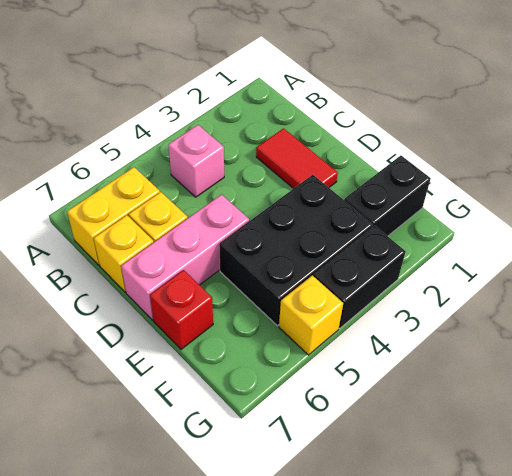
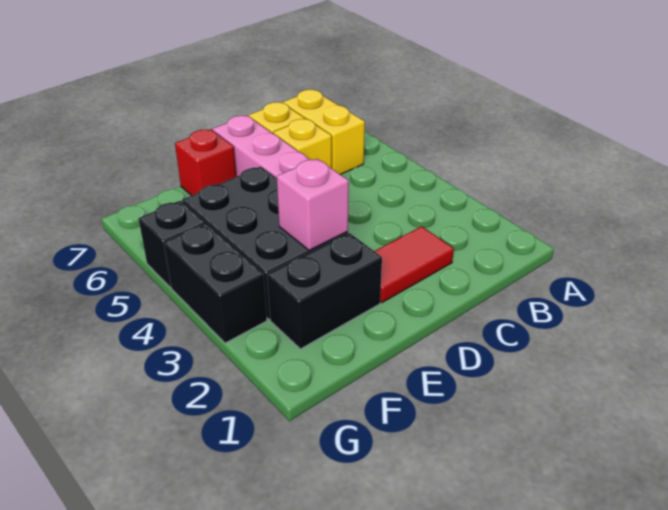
pink 1x1 brick [168,125,224,197] -> pink 1x1 brick moved to [277,159,349,250]
black 1x2 brick [344,156,431,236] -> black 1x2 brick turned to [267,233,382,349]
yellow 1x1 brick [279,275,343,355] -> black 1x1 brick [138,201,205,287]

